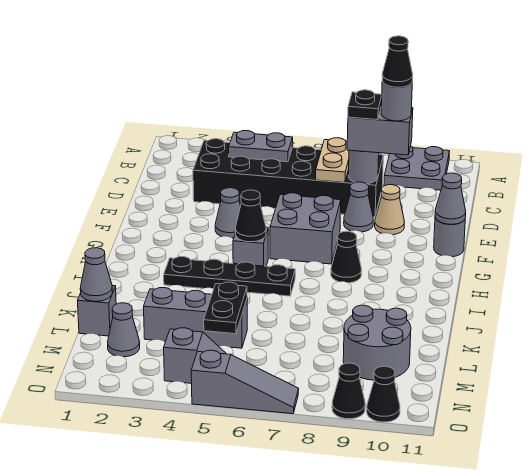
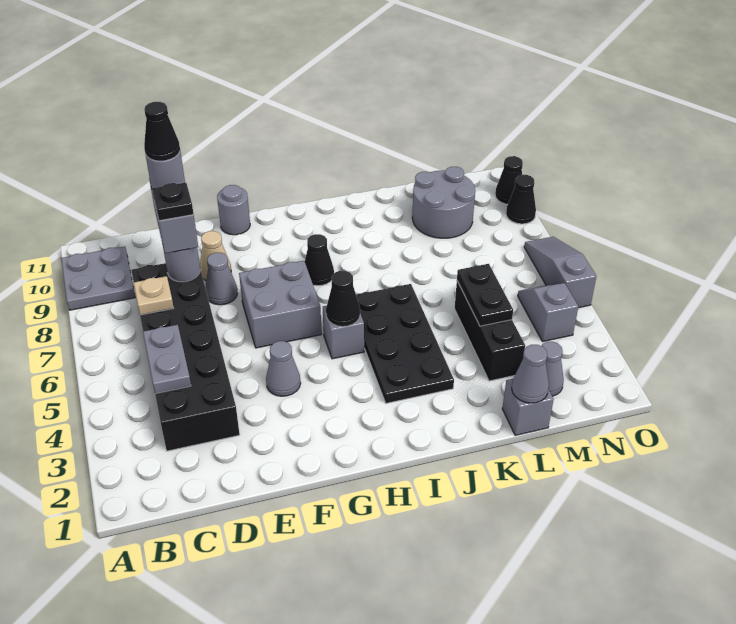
tan 1x2 plate [316,138,349,183] -> tan 1x1 plate [134,276,174,315]
grey 1x1 cone [435,173,466,224] -> none
black 1x4 plate [164,257,295,296] -> black 2x4 plate [356,284,454,403]
grey 1x3 brick [144,288,247,348] -> black 1x3 brick [455,281,525,381]
black 1x2 plate [204,282,247,334] -> black 1x2 plate turned to [457,264,513,326]

